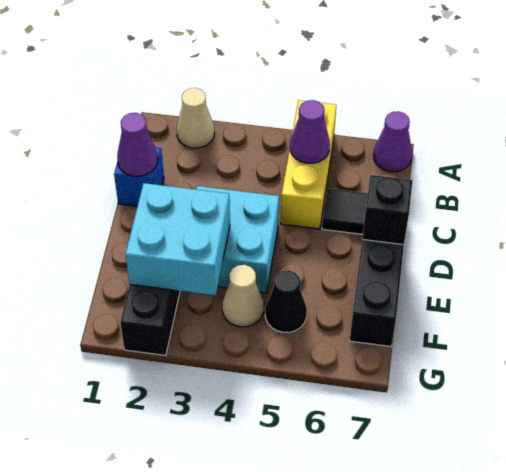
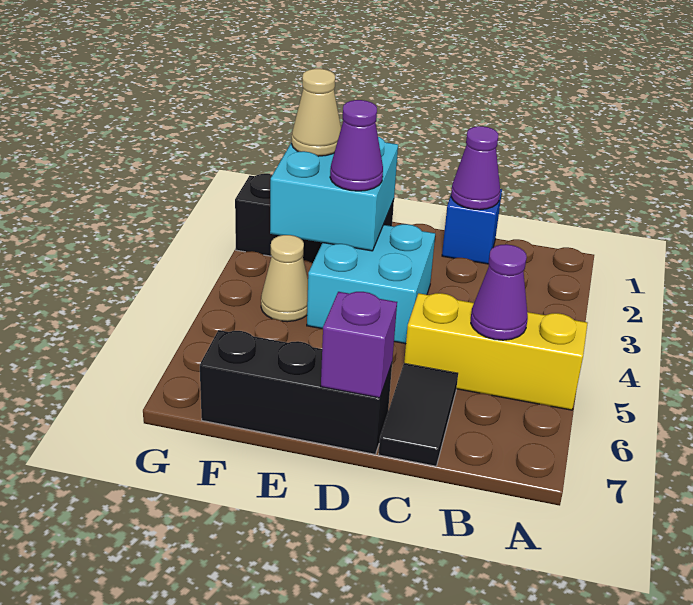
tan 1x1 cone [177,88,214,148] -> tan 1x1 cone moved to [292,69,341,156]
purple 1x1 cone [373,111,412,172] -> purple 1x1 cone moved to [330,100,383,191]
black 1x1 brick [362,175,413,245] -> purple 1x1 brick [321,292,397,398]
black 1x1 cone [265,270,307,332] -> none

